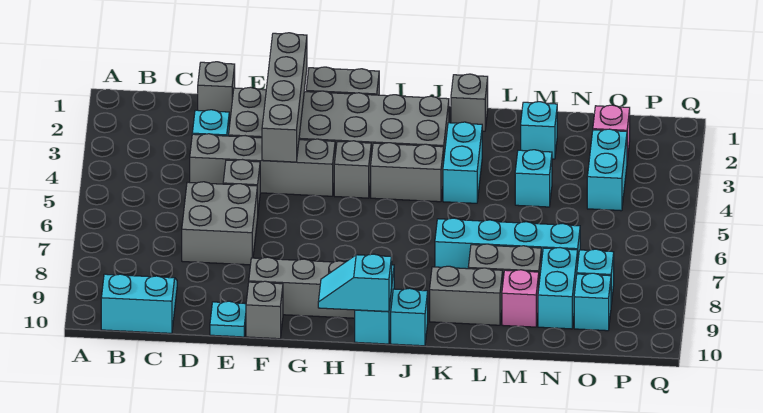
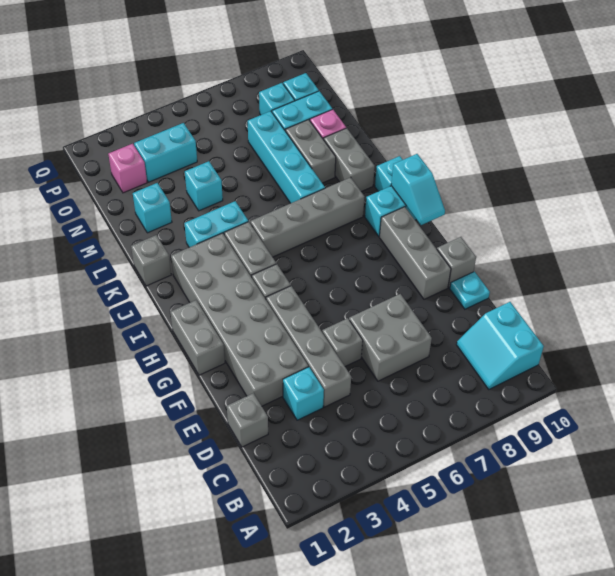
grey 1x4 brick [262,33,307,162] -> grey 1x4 brick moved to [250,177,364,257]

